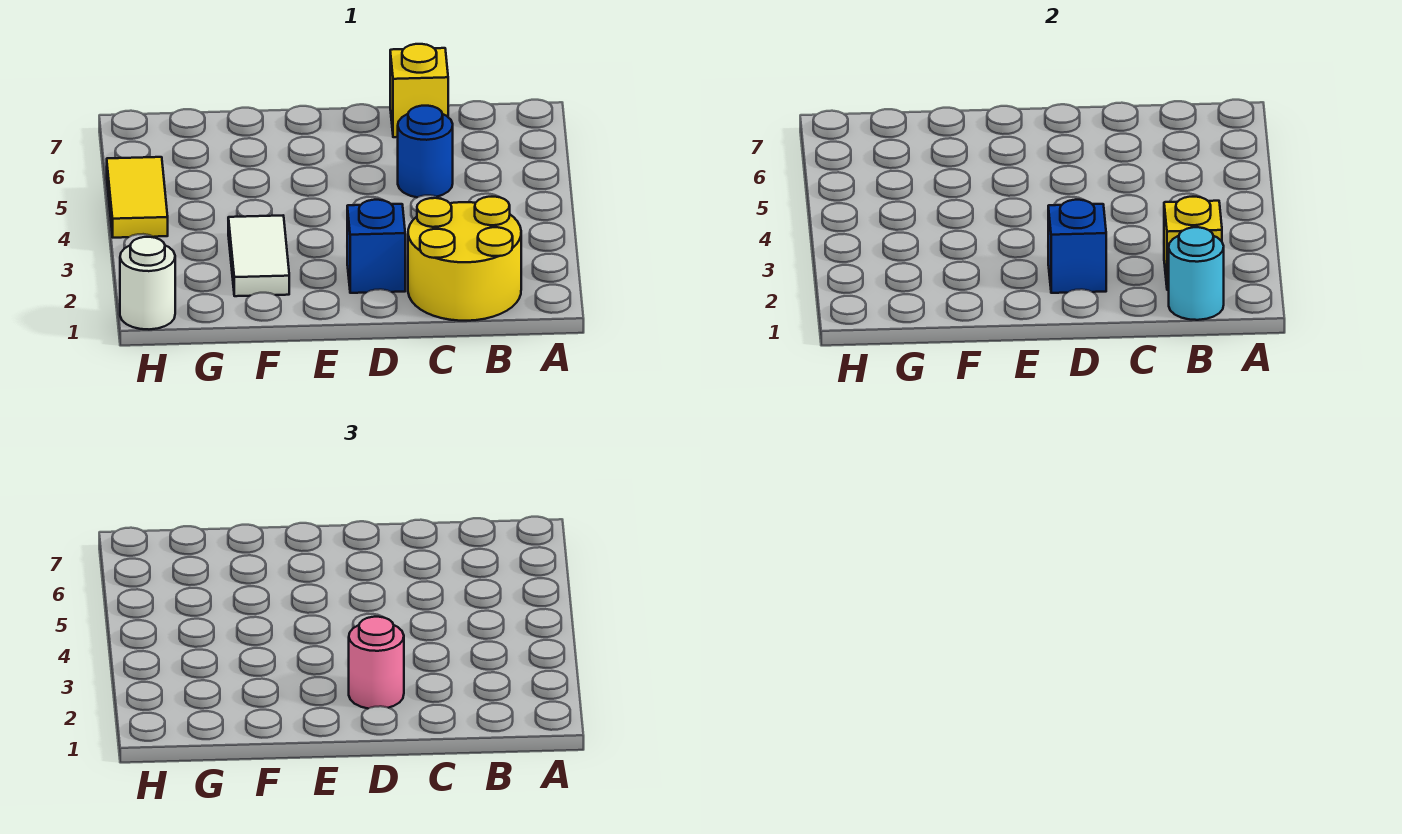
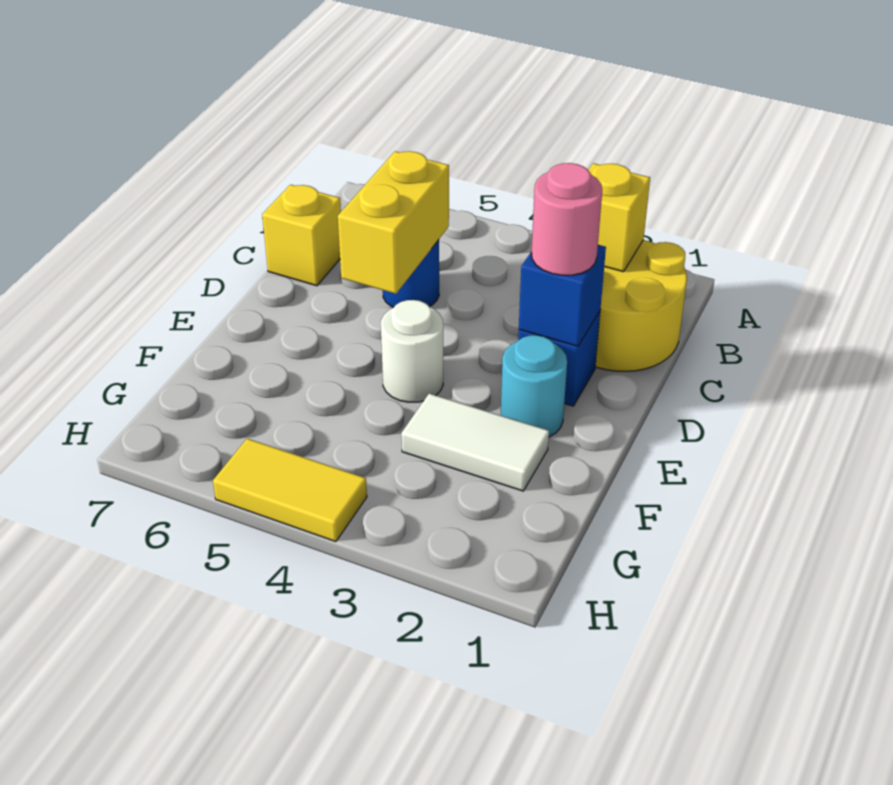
cyan 1x1 round brick [1169,227,1224,320] -> cyan 1x1 round brick moved to [501,335,567,437]
none -> yellow 1x2 brick [338,151,449,294]
white 1x1 round brick [120,237,175,329] -> white 1x1 round brick moved to [381,300,443,402]

